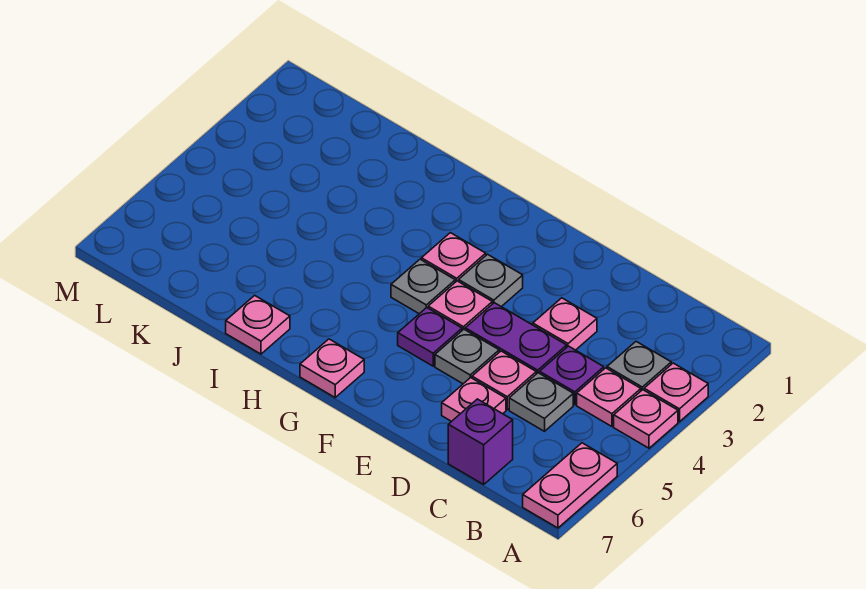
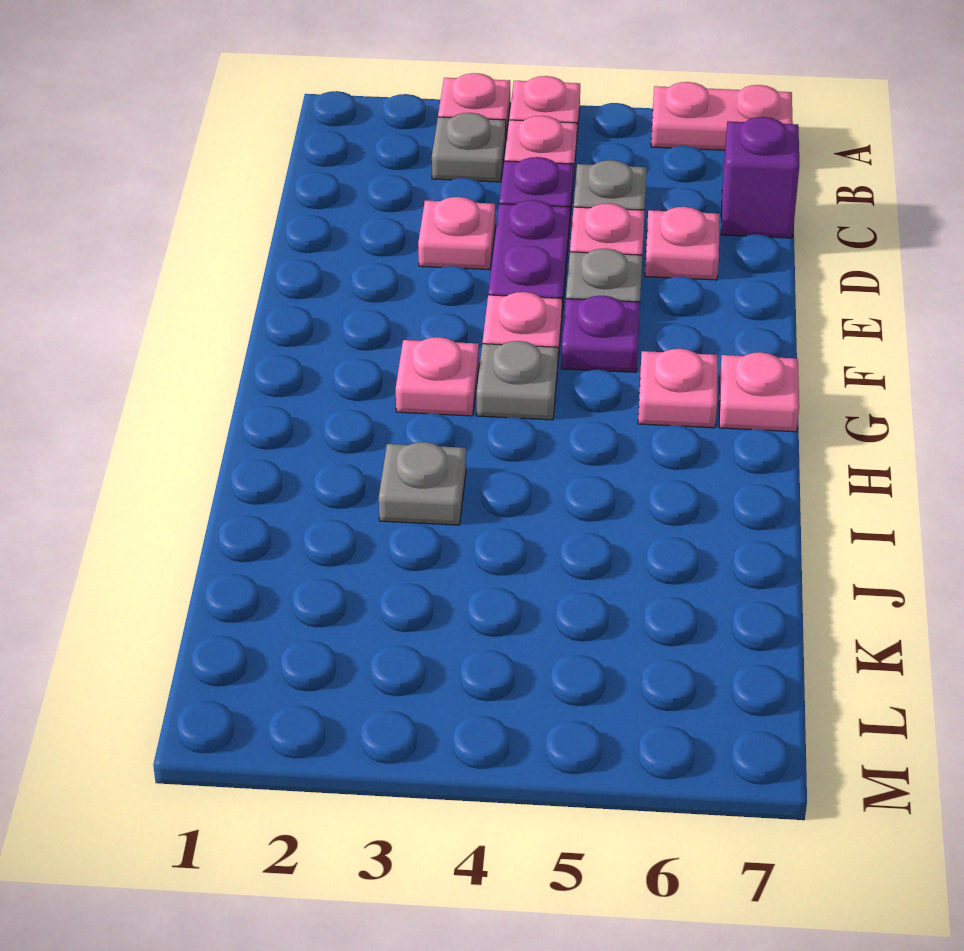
grey 1x1 plate [459,254,523,307] -> grey 1x1 plate moved to [379,442,466,525]
pink 1x1 plate [226,295,290,354] -> pink 1x1 plate moved to [638,349,718,428]

